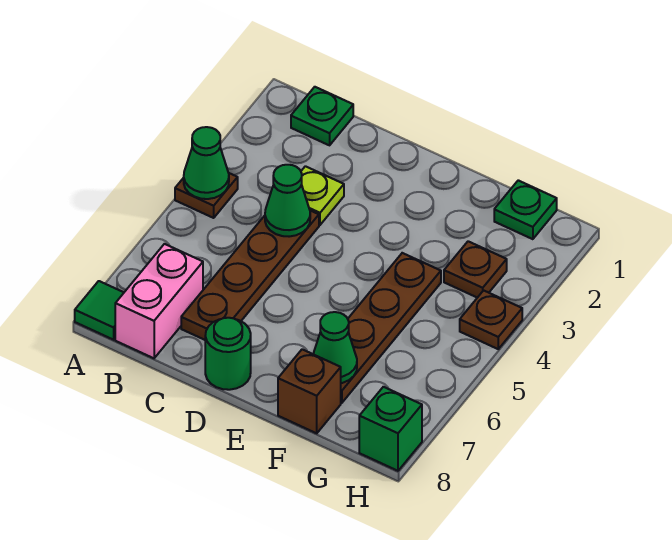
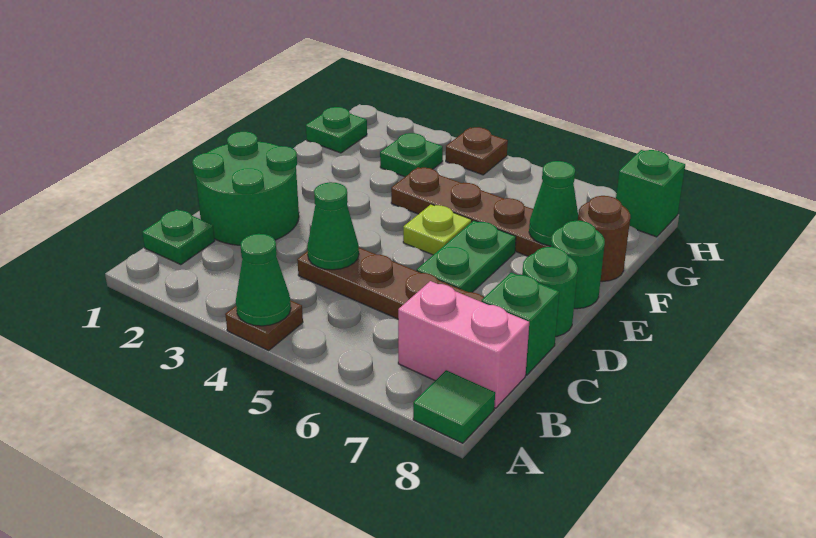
none -> green 2x2 round brick [192,132,299,245]
lime 1x1 plate [301,166,344,225] -> lime 1x1 plate moved to [403,204,472,255]
none -> green 1x1 brick [482,272,559,375]
none -> green 1x2 plate [417,221,516,292]
none -> green 1x1 round brick [551,221,605,309]
brown 1x1 brick [278,349,341,433] -> brown 1x1 round brick [578,196,630,282]
brown 1x1 plate [444,241,507,298] -> green 1x1 plate [380,133,443,177]

